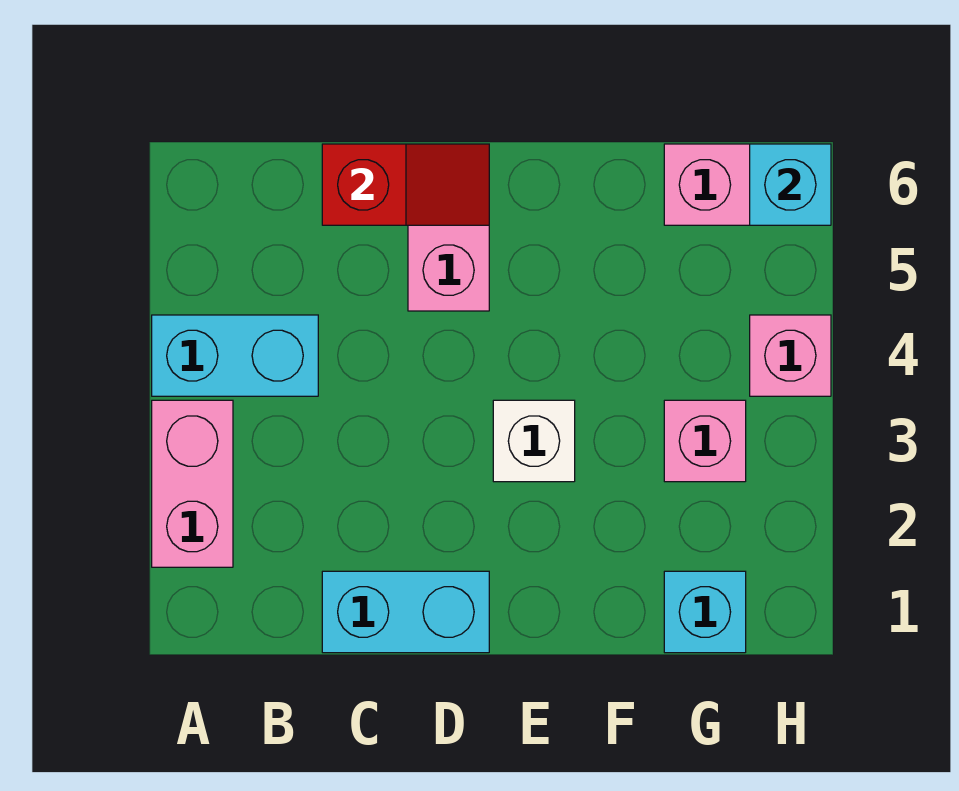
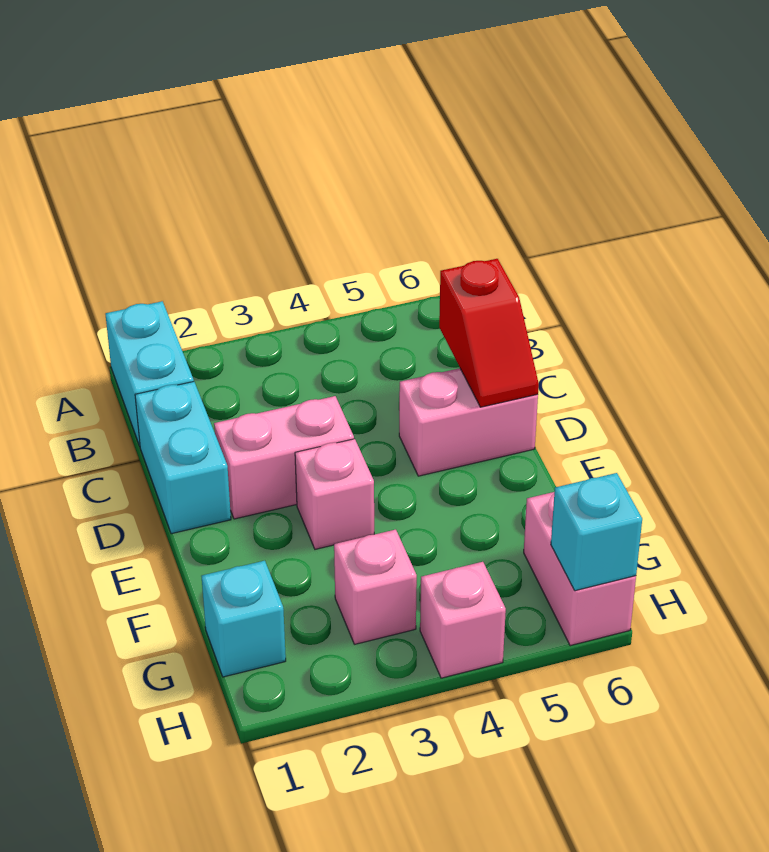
pink 1x2 brick [152,400,233,567] -> pink 1x2 brick moved to [214,396,354,519]
cyan 1x2 brick [152,315,318,396] -> cyan 1x2 brick moved to [106,301,194,446]
white 1x1 brick [493,400,575,482] -> pink 1x1 brick [295,439,374,549]

